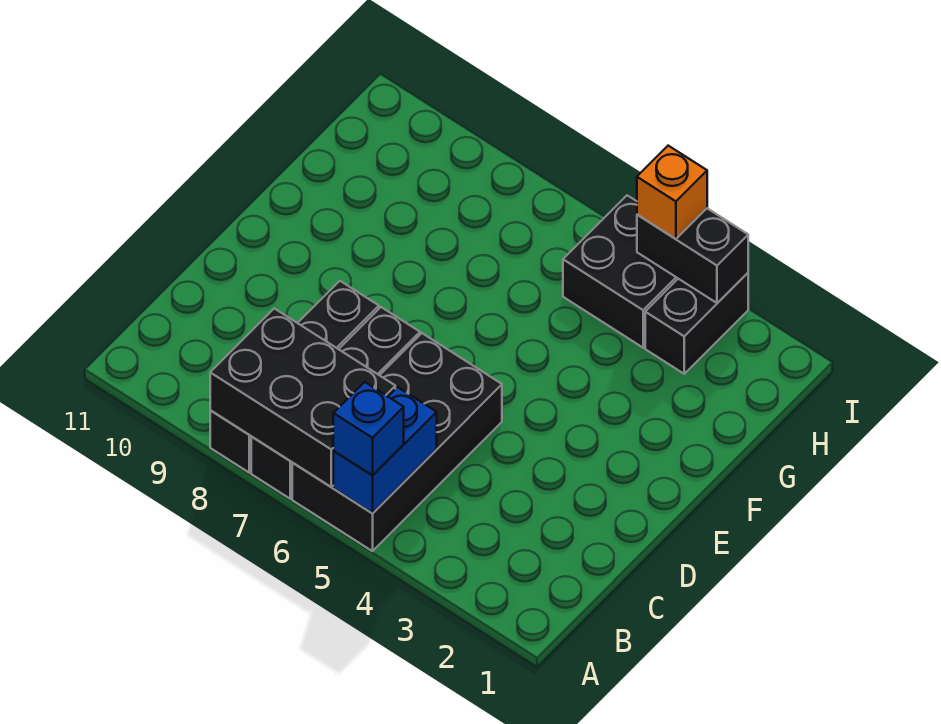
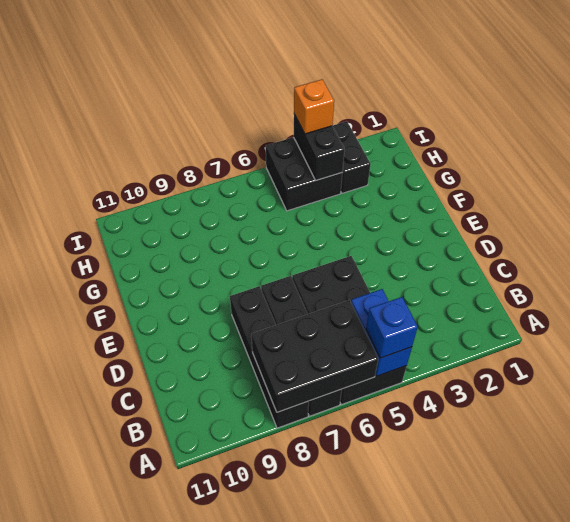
black 1x2 brick [637,208,748,303] -> black 1x2 brick turned to [294,114,345,180]

